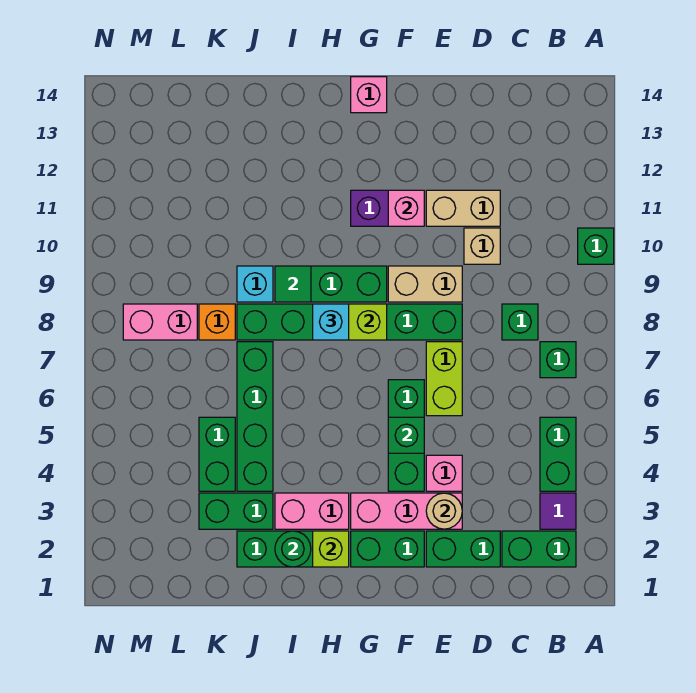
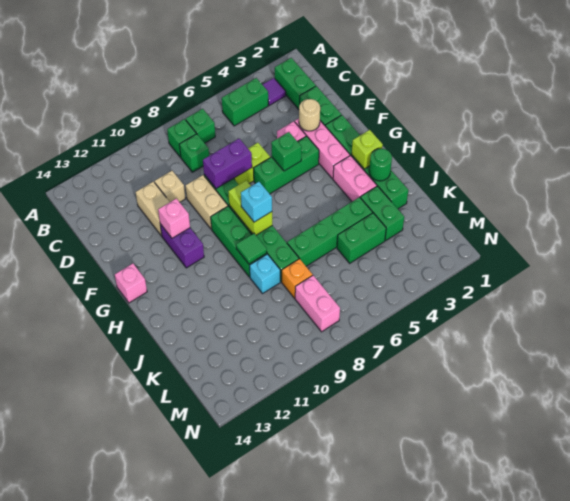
green 1x1 brick [578,228,614,264] -> green 1x1 brick moved to [167,119,196,157]
none -> purple 1x2 brick [203,139,252,189]

